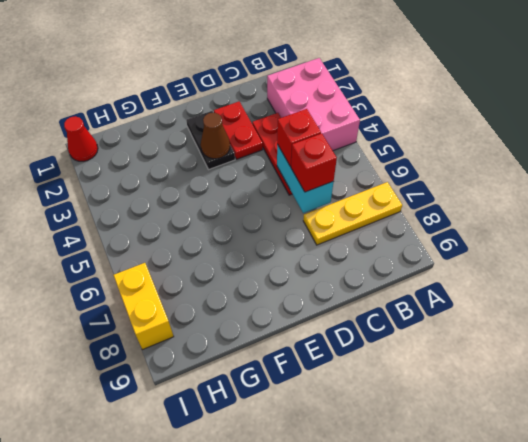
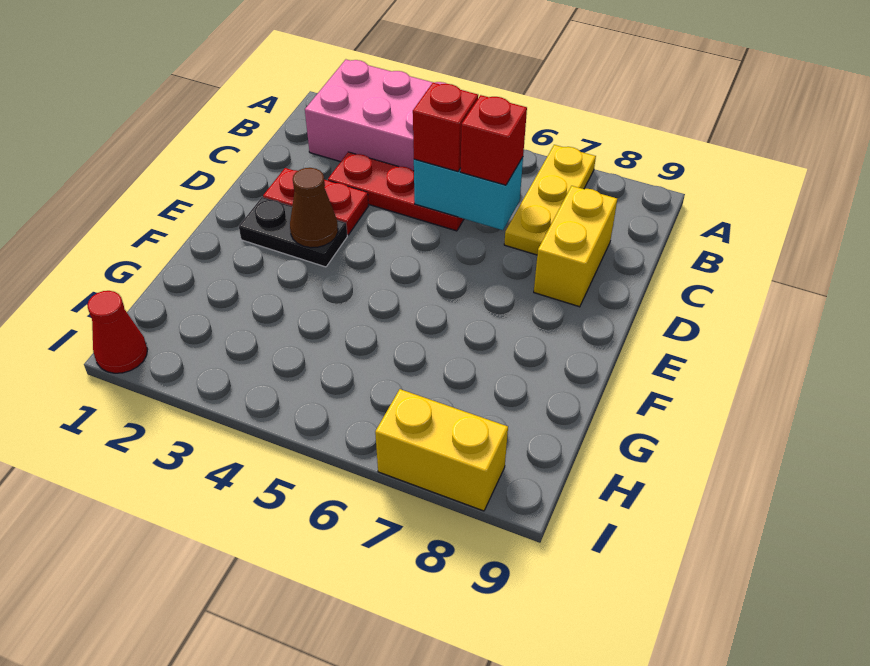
none -> yellow 1x2 brick [534,186,617,307]

